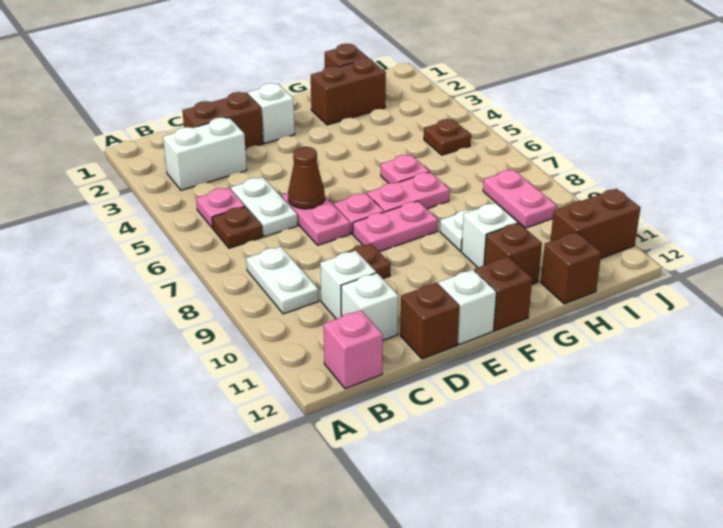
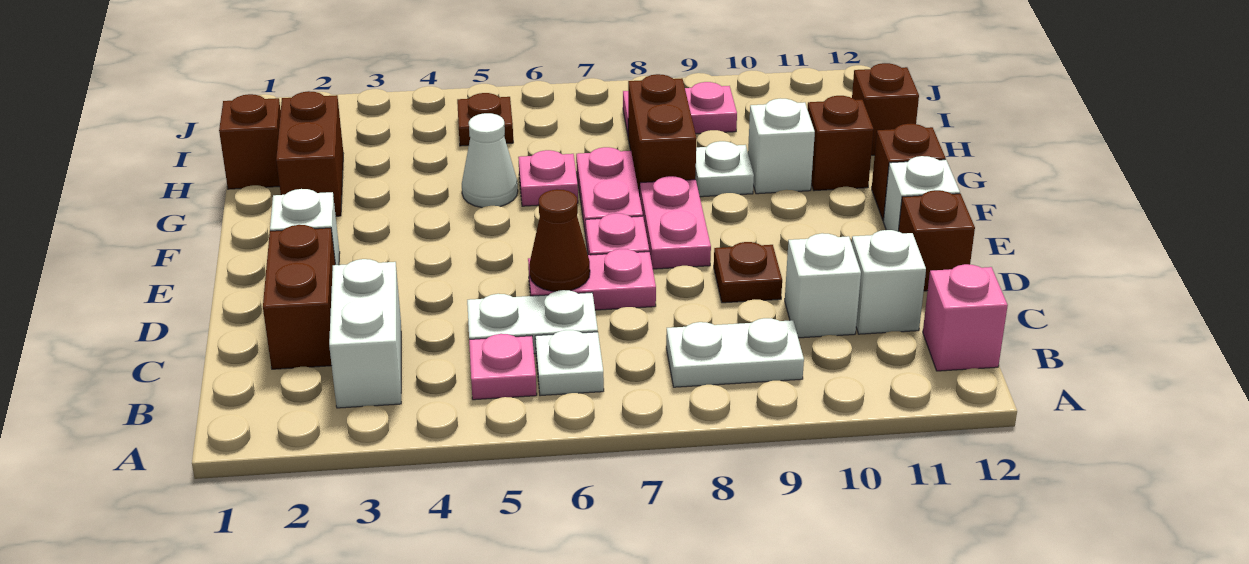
brown 1x1 plate [212,207,263,248] -> white 1x1 plate [535,330,604,396]
none -> white 1x1 cone [462,113,518,208]
brown 1x2 brick [551,189,640,258] -> brown 1x2 brick moved to [628,74,697,196]

